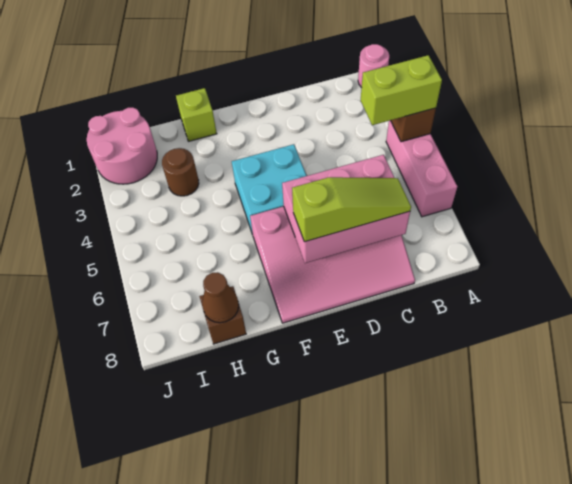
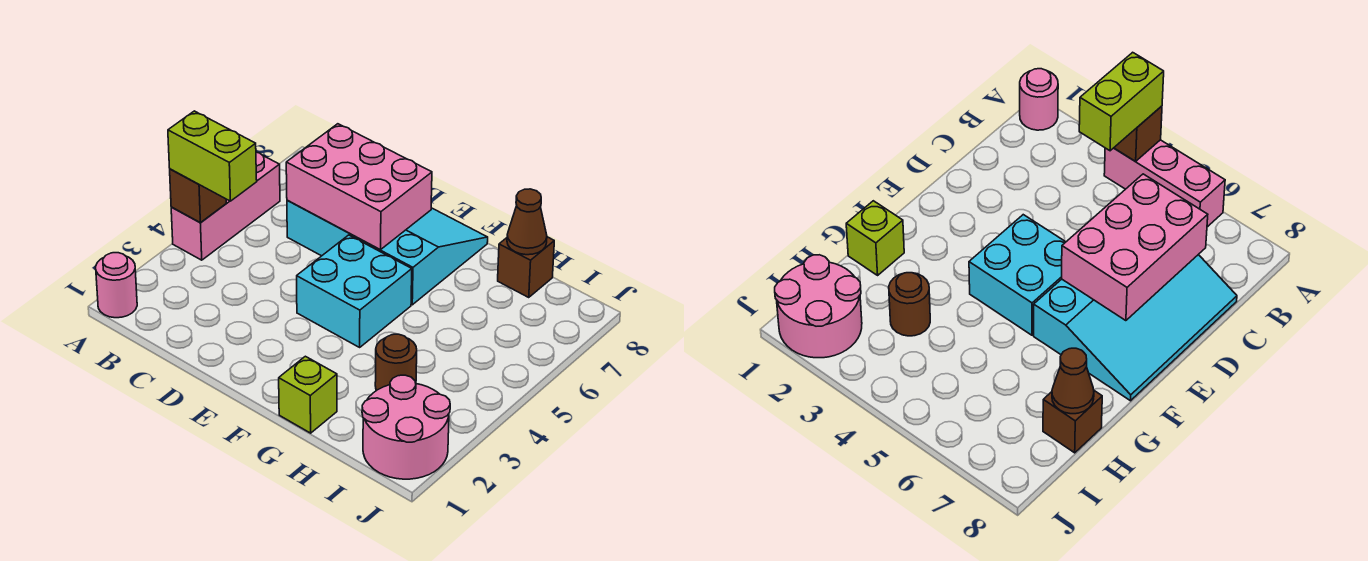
pink 3x4 slope [250,206,415,323] -> cyan 3x4 slope [287,200,488,305]
lime 1x3 slope [292,177,411,242] -> none

